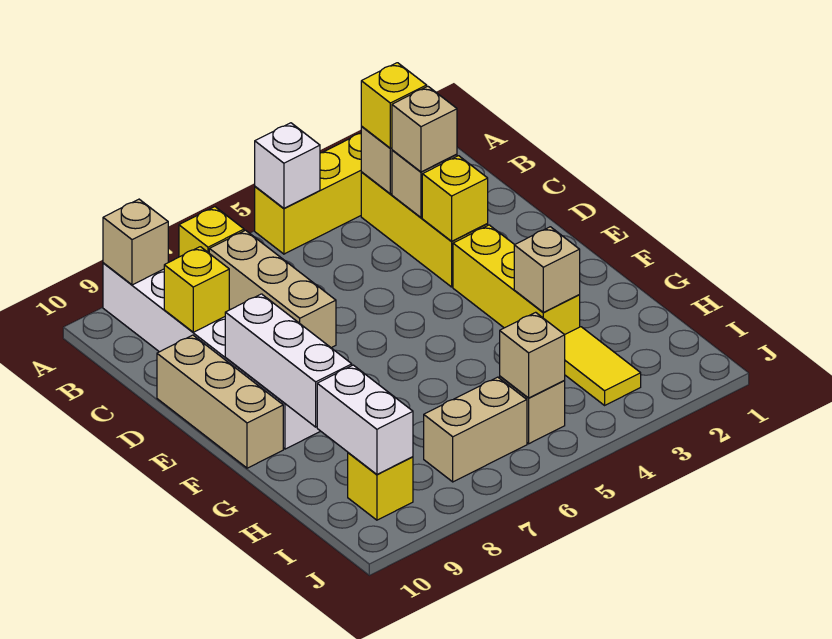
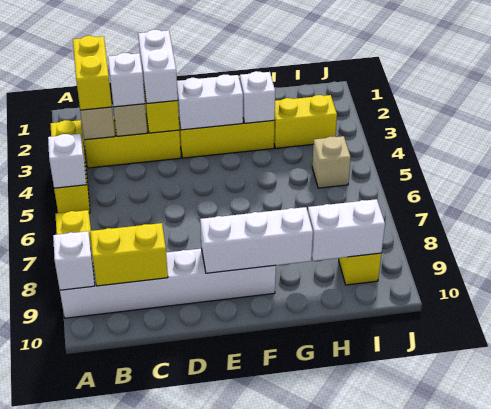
tan 1x1 brick [103,199,168,285] -> white 1x1 brick [53,231,95,290]
yellow 1x1 brick [361,63,427,148] -> yellow 1x2 brick [73,36,112,110]
tan 1x3 brick [209,230,336,348] -> none
tan 1x1 brick [392,86,457,172] -> white 1x1 brick [108,53,145,107]
yellow 1x1 brick [164,247,229,332] -> yellow 1x2 brick [90,223,168,286]
none -> white 1x2 brick [138,30,178,104]
tan 1x3 brick [157,335,283,468] -> none
none -> white 1x2 brick [177,75,243,130]
tan 1x1 brick [514,227,580,312] -> white 1x1 brick [240,71,275,123]
yellow 1x2 tile [565,327,641,405] -> yellow 1x2 brick [274,95,337,148]
tan 1x1 brick [500,312,565,398] -> none
tan 1x2 brick [424,377,527,482] -> none

